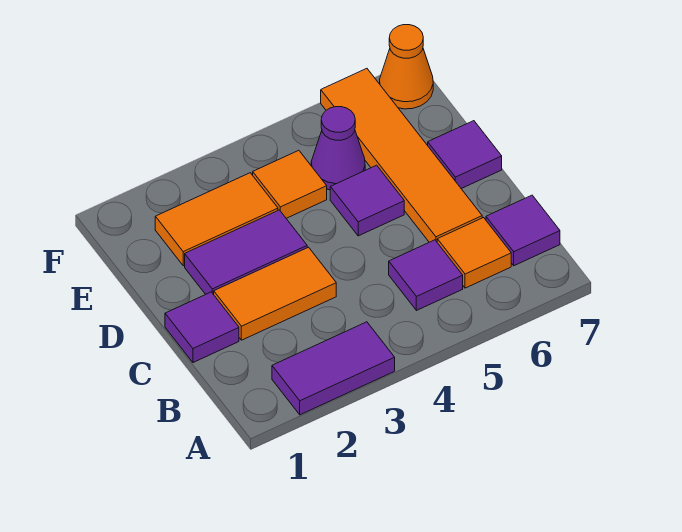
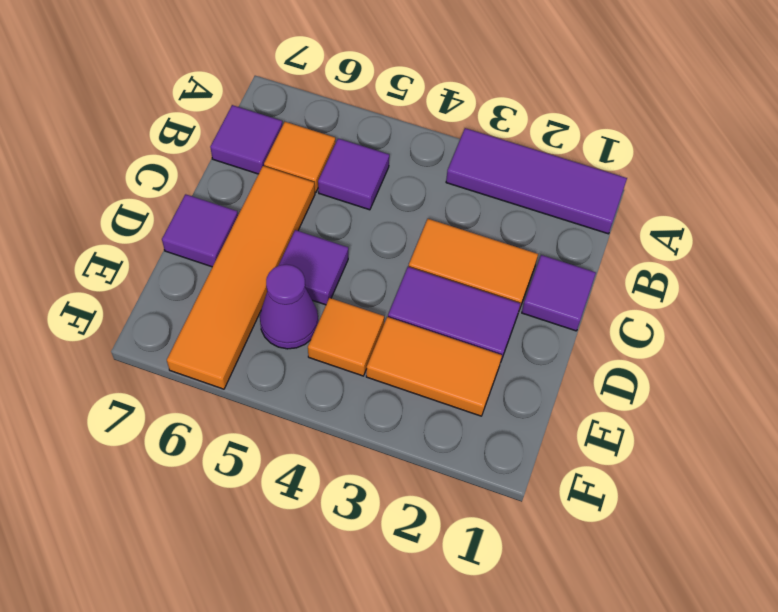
purple 1x2 tile [272,322,395,415] -> purple 1x3 tile [446,128,627,234]
orange 1x1 cone [380,25,433,109] -> none

